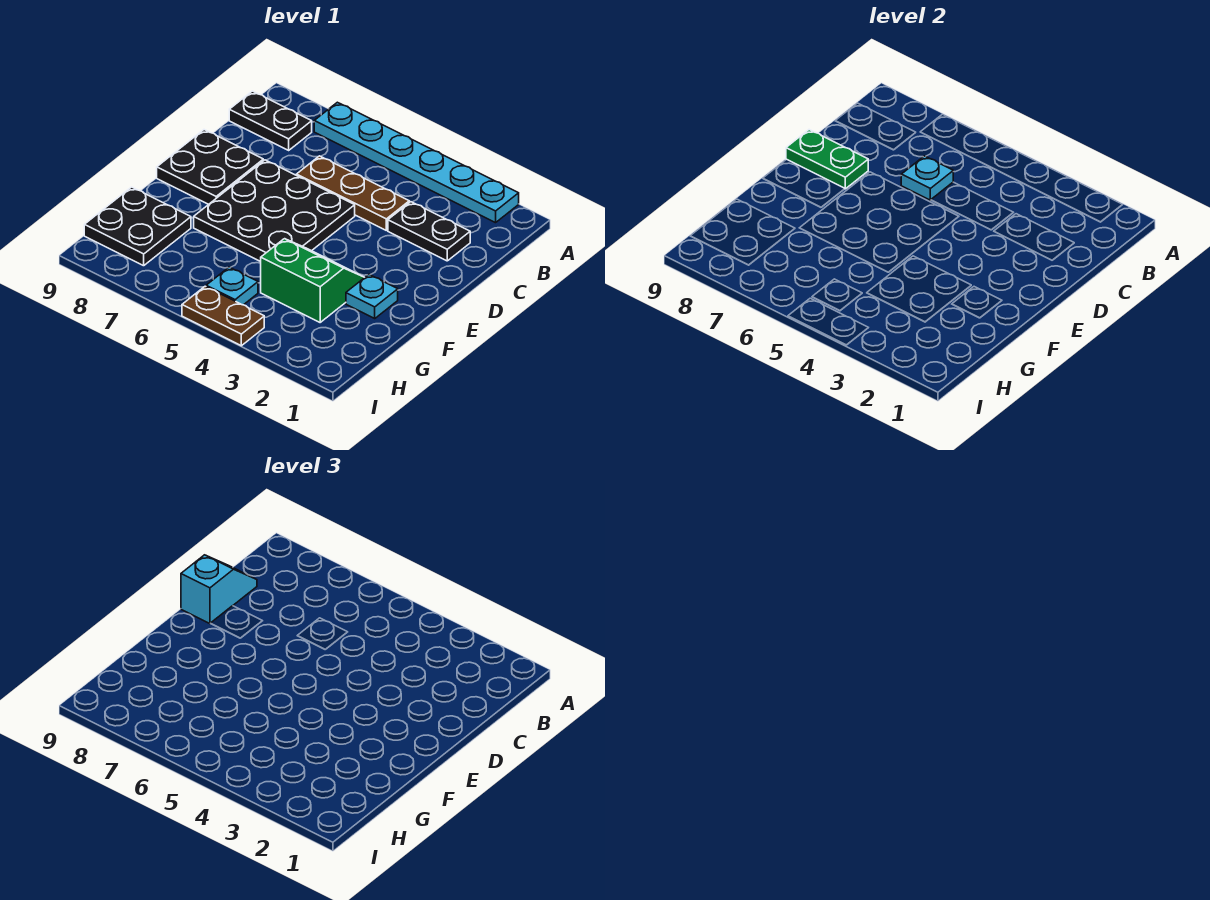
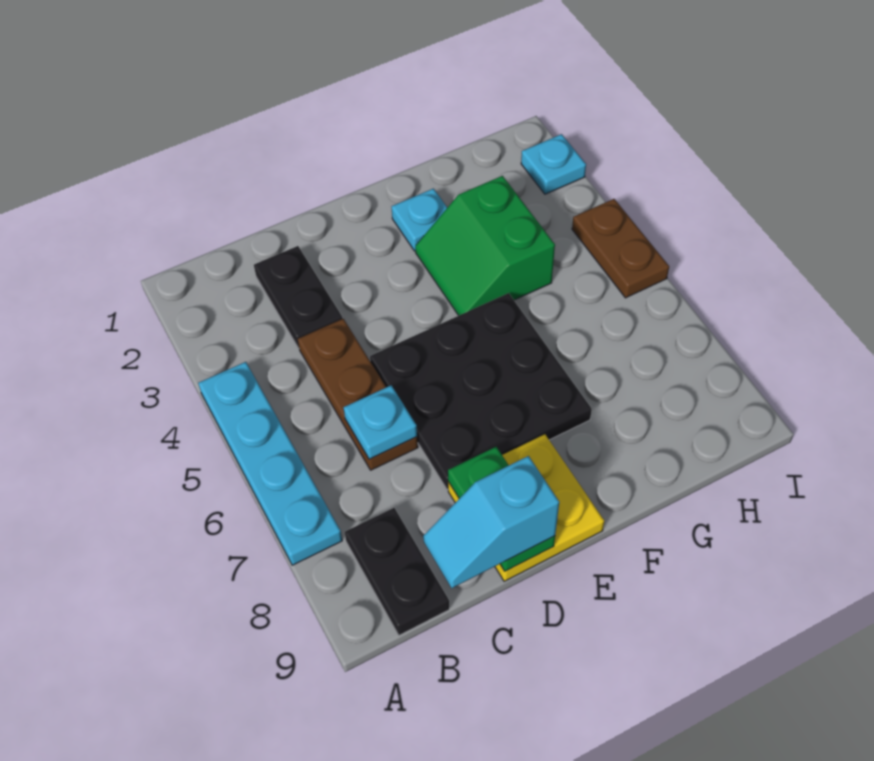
cyan 1x6 plate [314,102,519,223] -> cyan 1x4 plate [198,362,342,565]
black 2x2 plate [157,130,263,204] -> yellow 2x2 plate [448,434,604,581]
black 2x2 plate [84,187,191,266] -> none
cyan 1x1 plate [206,267,258,305] -> cyan 1x1 plate moved to [521,134,586,194]

